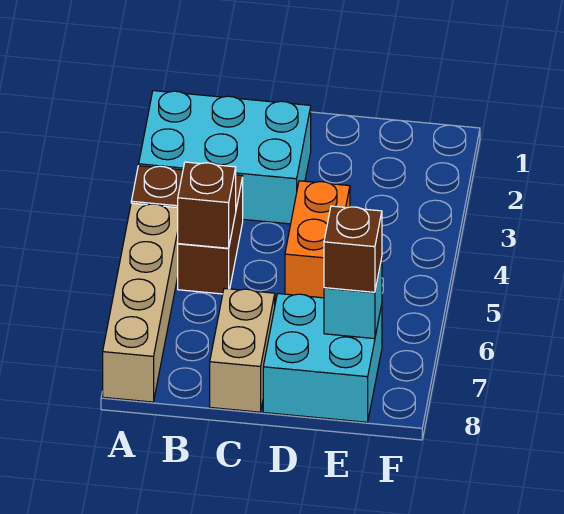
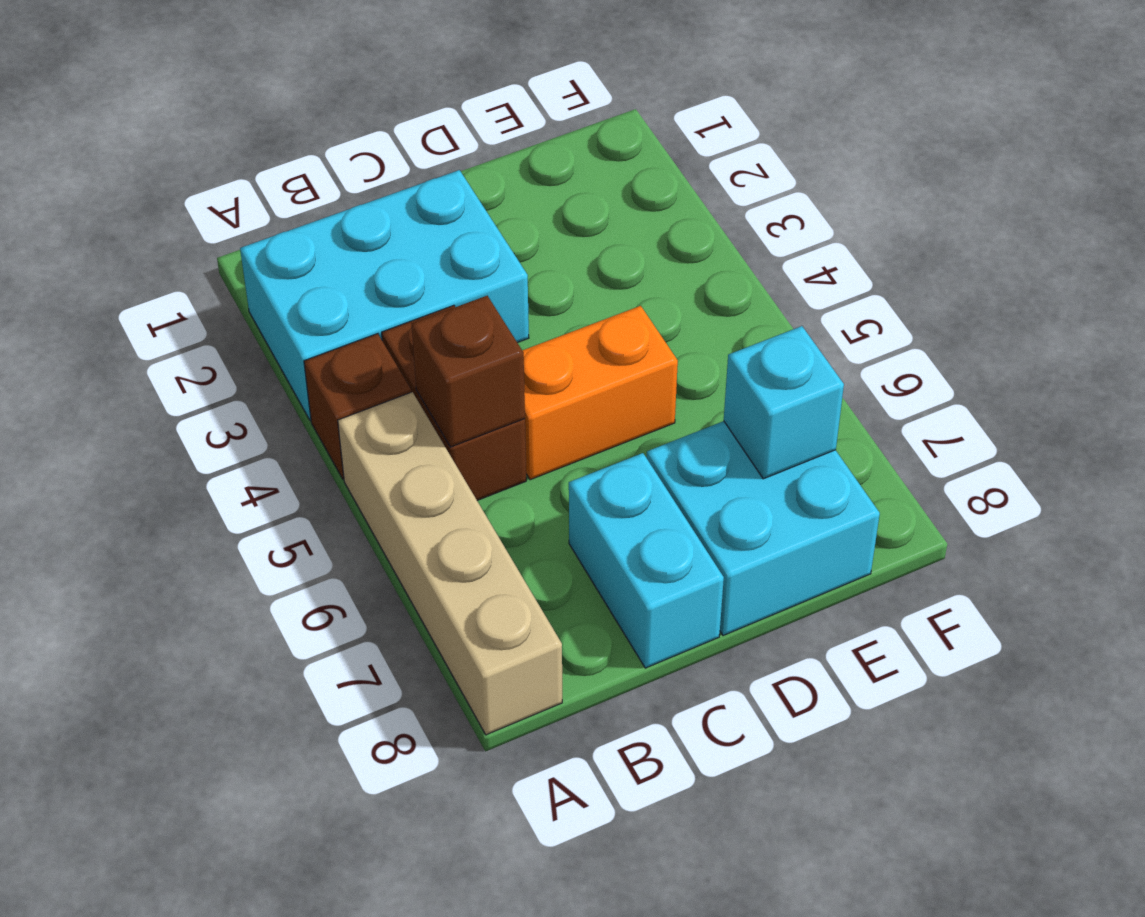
tan 1x2 brick [210,288,275,412] -> cyan 1x2 brick [569,453,724,668]
orange 1x2 brick [285,181,350,298] -> orange 1x2 brick turned to [522,306,678,480]
brown 1x1 brick [324,206,382,292] -> none

